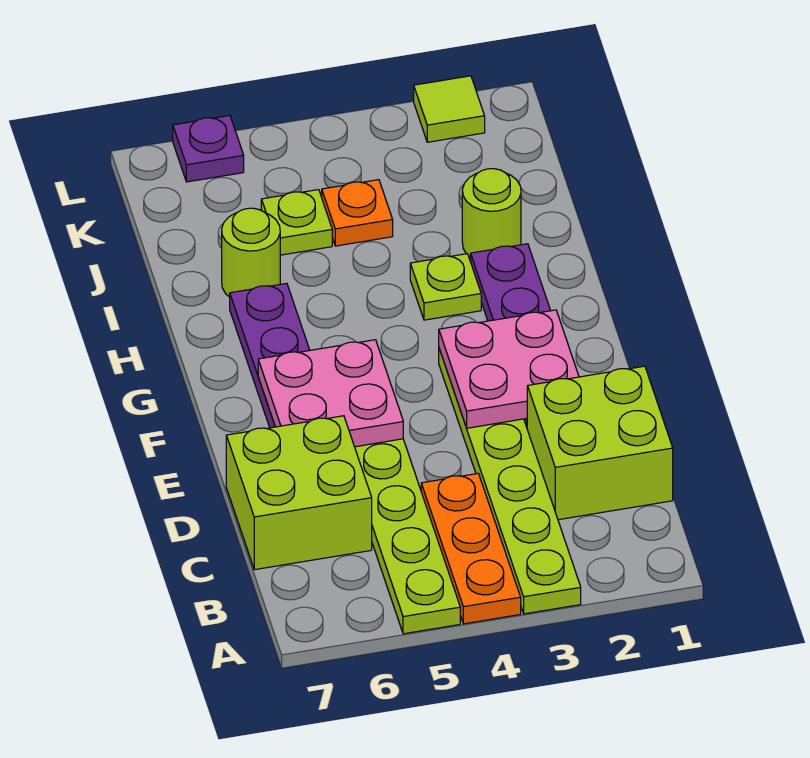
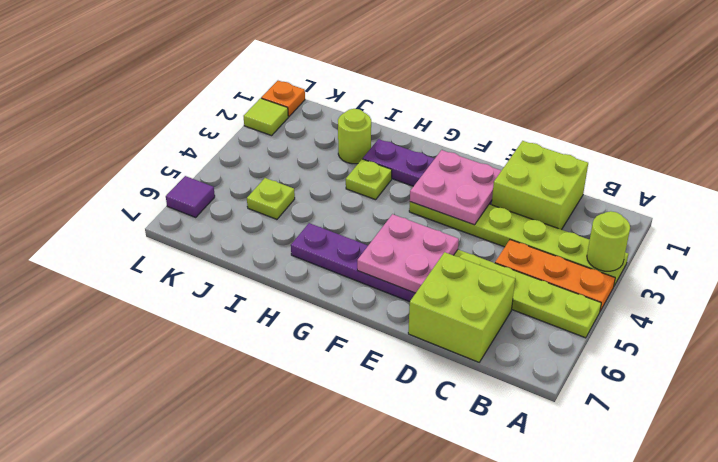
lime 1x1 round brick [222,208,280,297] -> lime 1x1 round brick moved to [587,211,630,271]
orange 1x1 plate [322,180,393,246] -> orange 1x1 plate moved to [261,81,305,117]
purple 1x1 plate [173,116,244,182] -> purple 1x1 tile [166,176,215,217]

